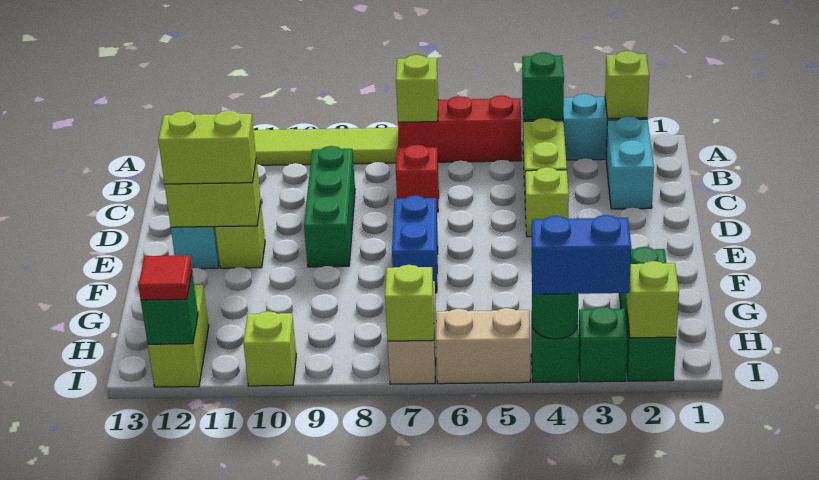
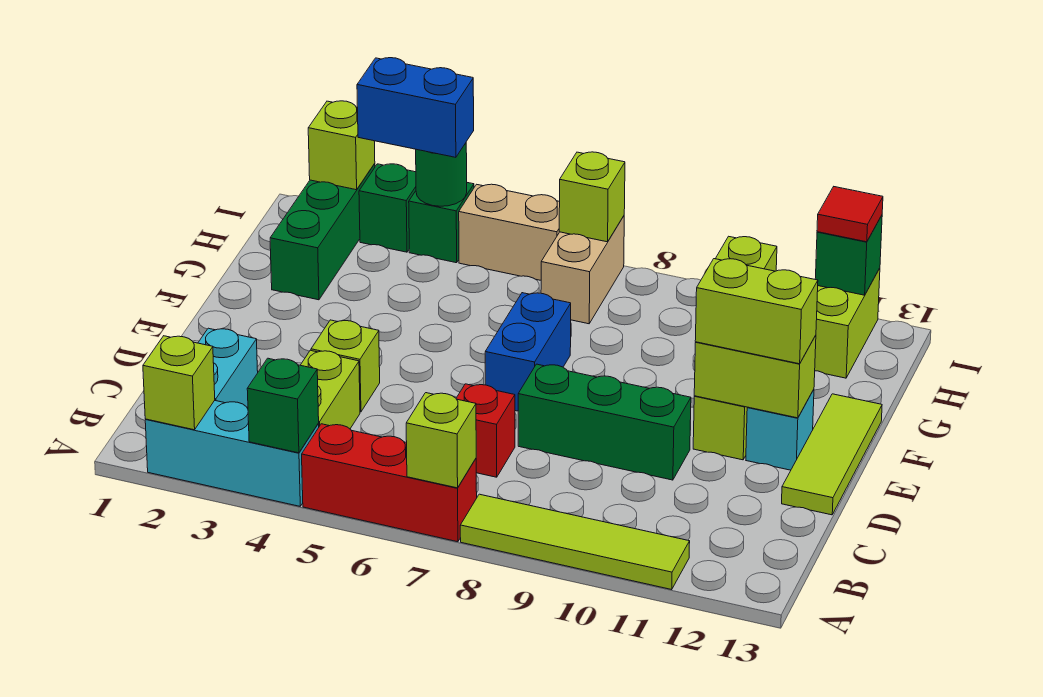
green 1x3 brick [304,146,355,267] -> green 1x3 brick turned to [518,364,691,480]
none -> lime 1x3 tile [782,394,882,515]

